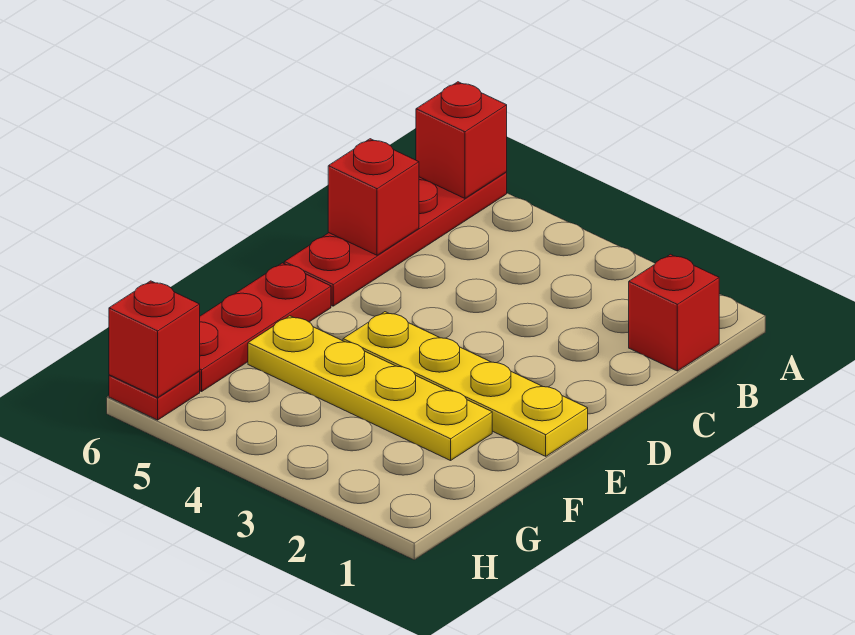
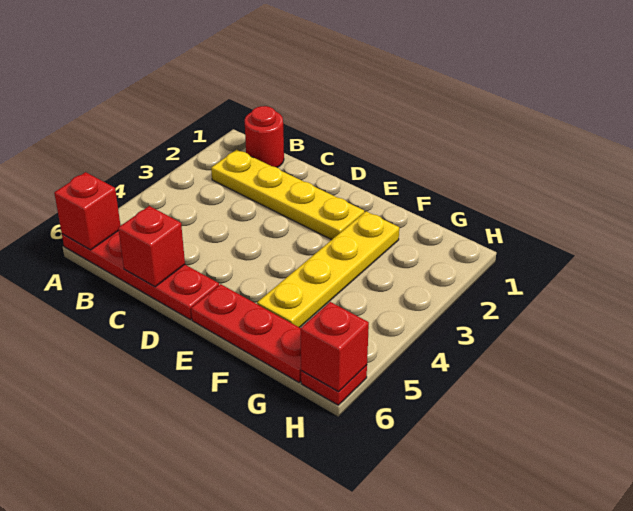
red 1x1 brick [629,254,719,371] -> red 1x1 round brick [245,106,284,168]
yellow 1x4 plate [343,312,588,456] -> yellow 1x4 plate turned to [211,150,364,240]

